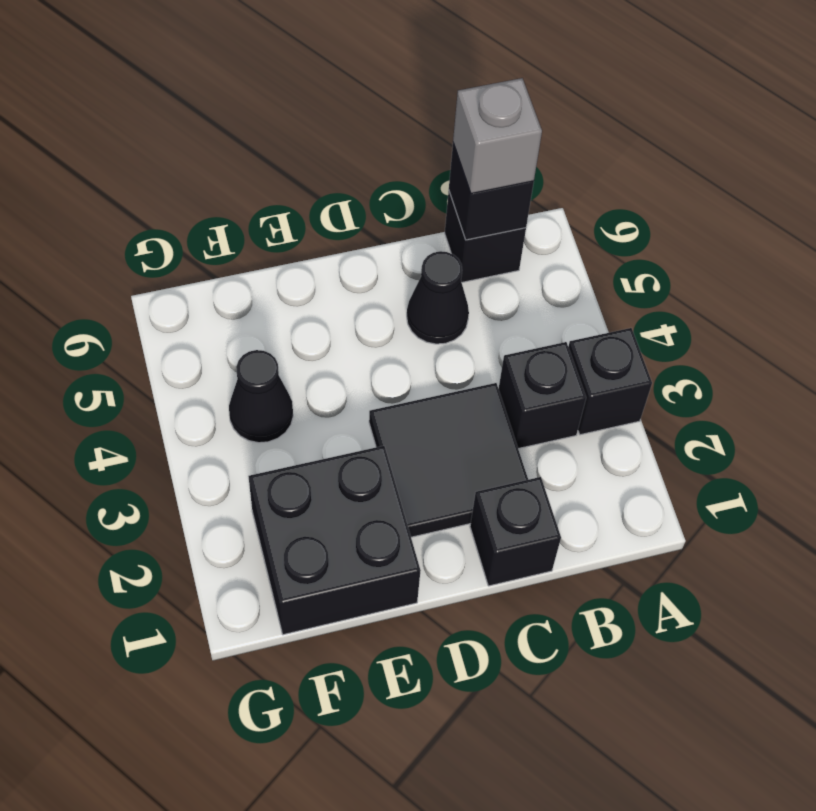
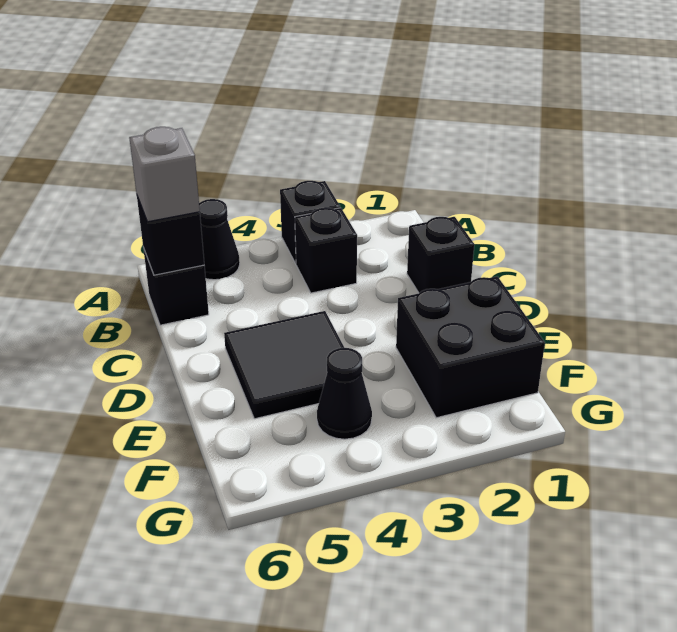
black 2x2 tile [369,383,528,537] -> black 2x2 tile moved to [224,311,344,419]
black 1x1 cone [407,251,469,344] -> black 1x1 cone moved to [199,199,240,280]

